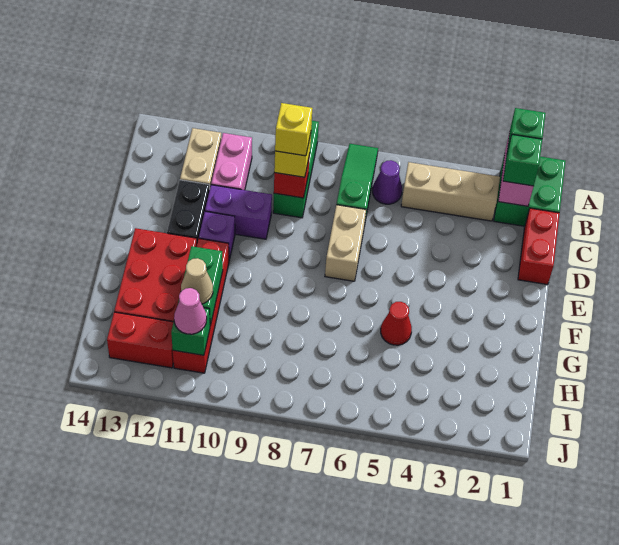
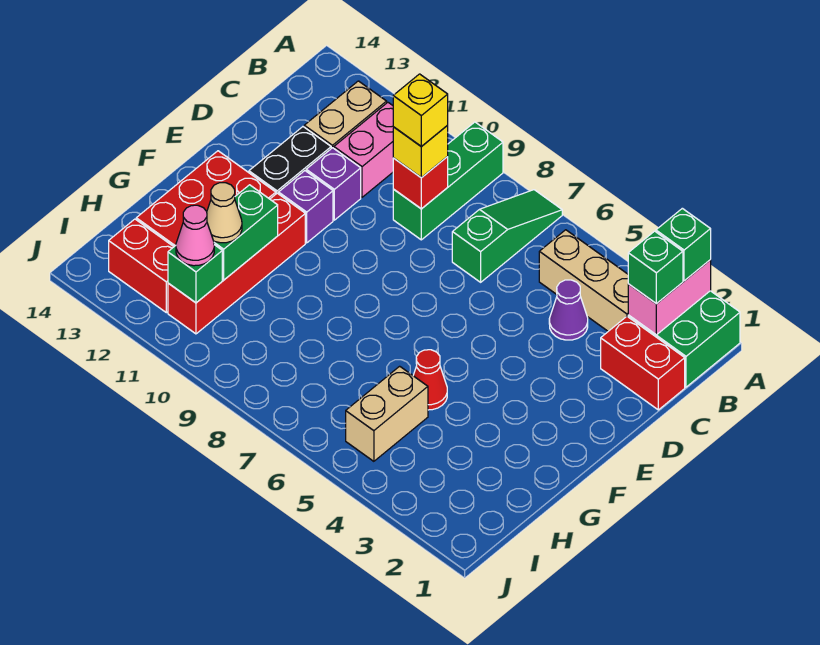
purple 1x1 cone [373,160,402,204] -> purple 1x1 cone moved to [549,280,588,340]
red 1x2 brick [518,208,560,285] -> red 1x2 brick turned to [601,317,685,410]
tan 1x2 brick [325,205,366,281] -> tan 1x2 brick moved to [346,366,428,461]
purple 1x2 brick [205,185,272,239] -> purple 1x1 brick [306,148,361,220]

